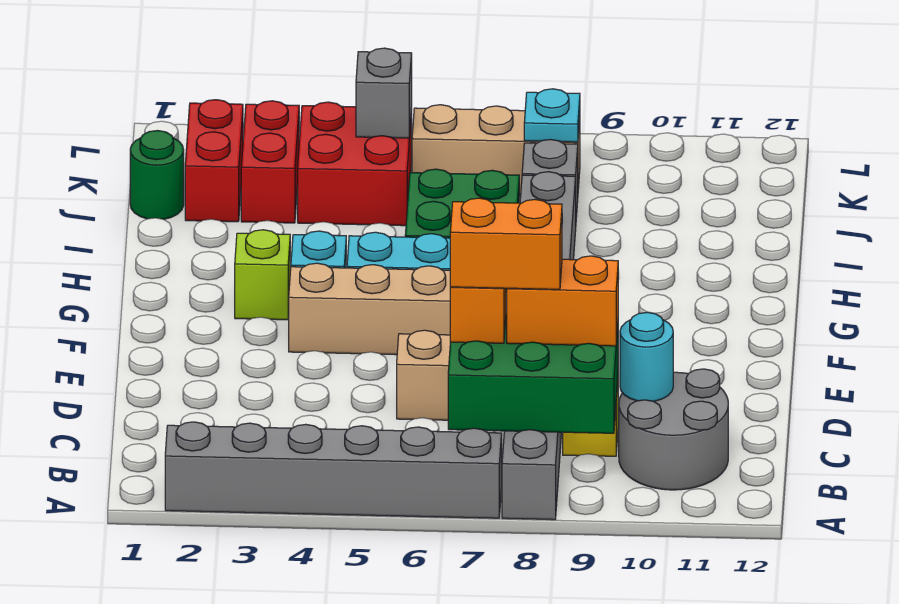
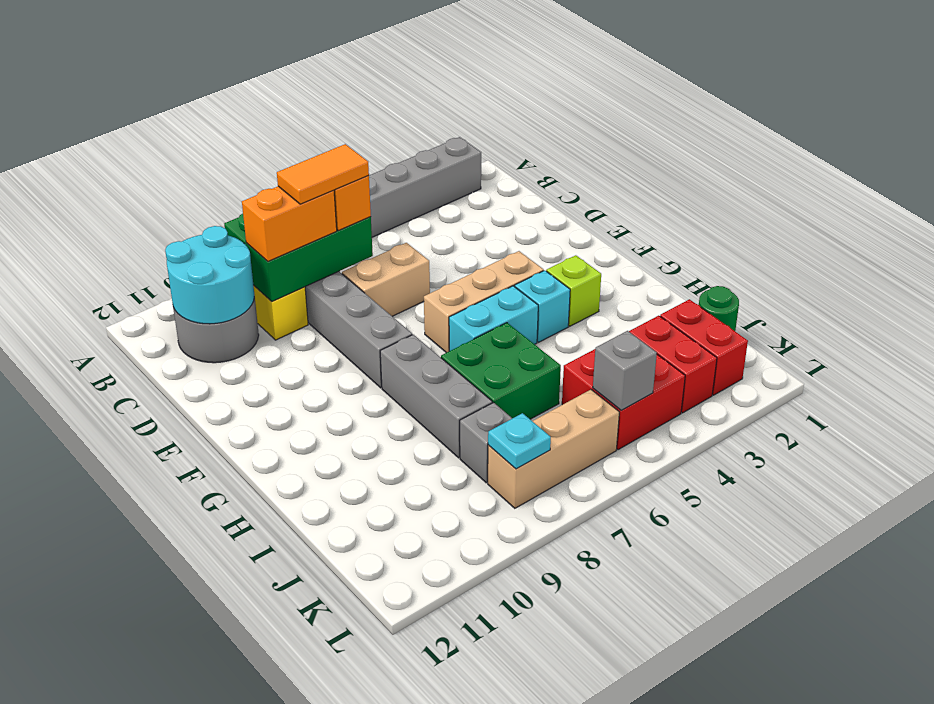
orange 1x2 brick [450,198,562,289] -> orange 1x2 tile [277,144,369,204]
cyan 1x1 round brick [620,312,673,401] -> cyan 2x2 round brick [165,226,254,324]

